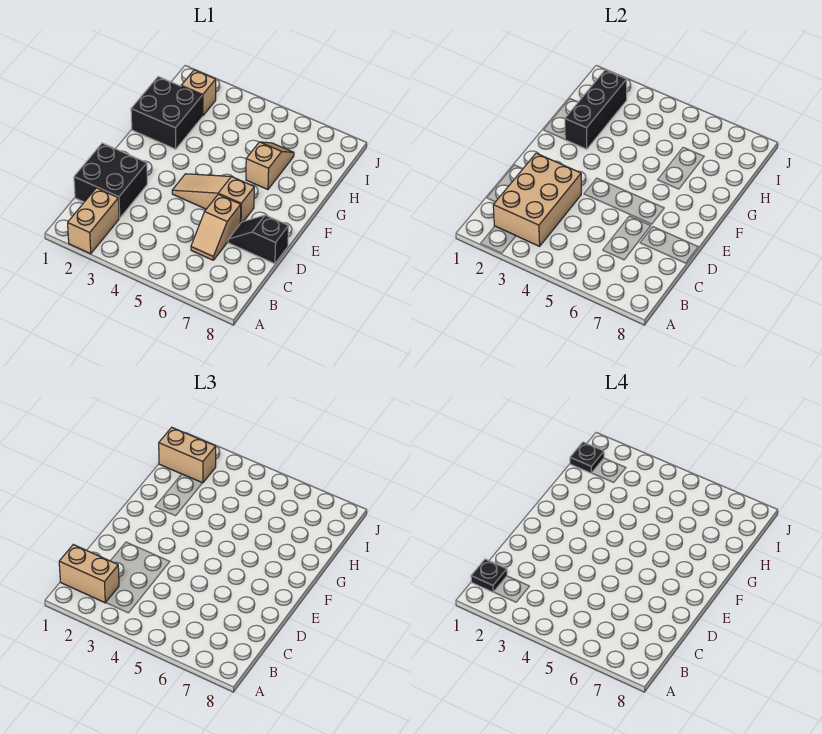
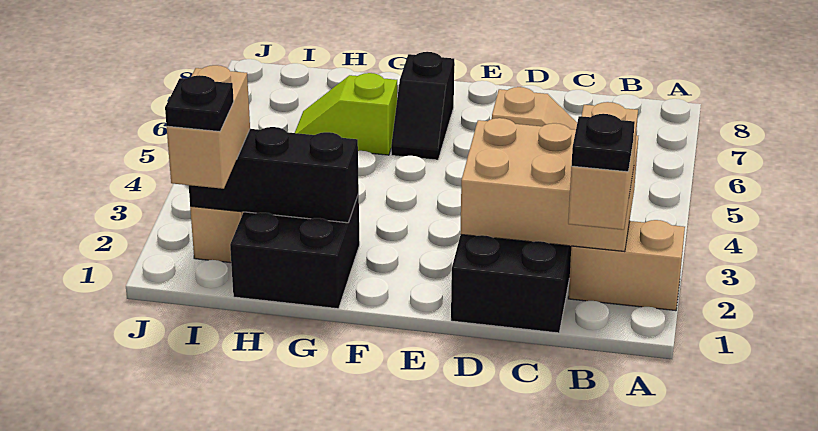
black 1x2 slope [228,215,289,264] -> black 1x2 slope moved to [391,52,454,160]
tan 1x3 slope [172,174,254,223] -> none
tan 1x2 slope [246,142,294,190] -> lime 1x2 slope [295,73,397,155]

